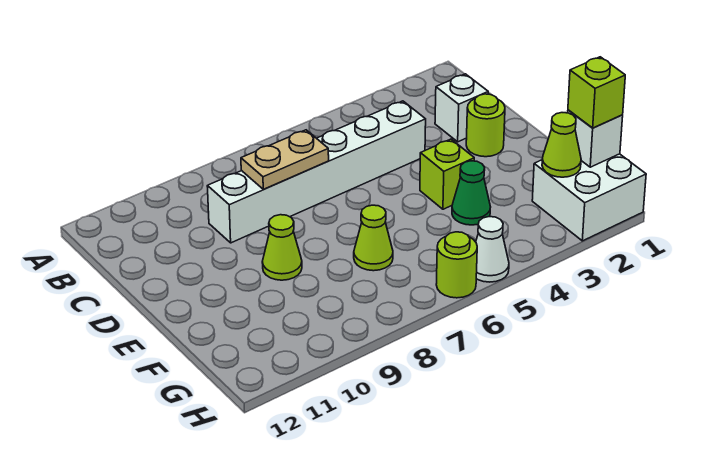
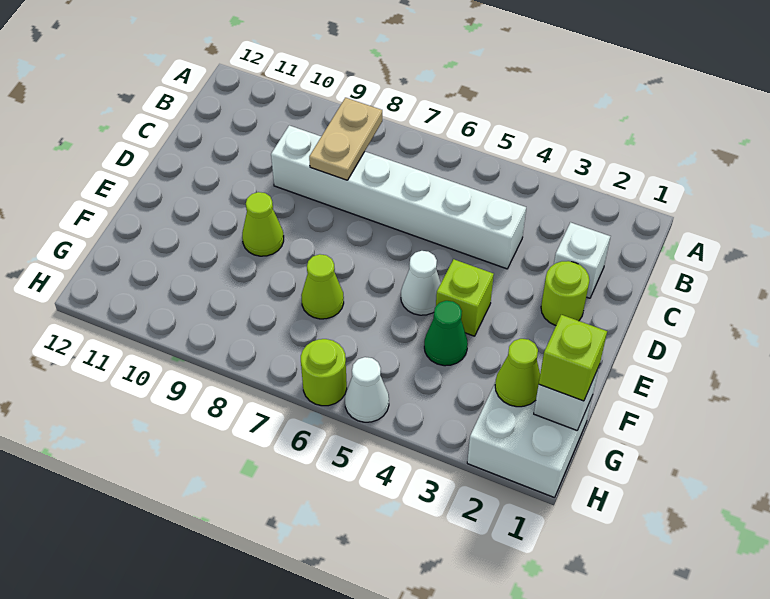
tan 1x2 plate [241,130,329,189] -> tan 1x2 plate turned to [309,98,382,180]
none -> white 1x1 cone [401,251,441,315]

